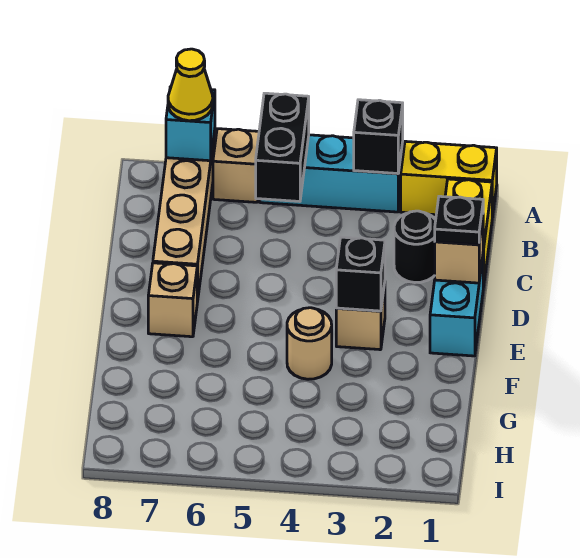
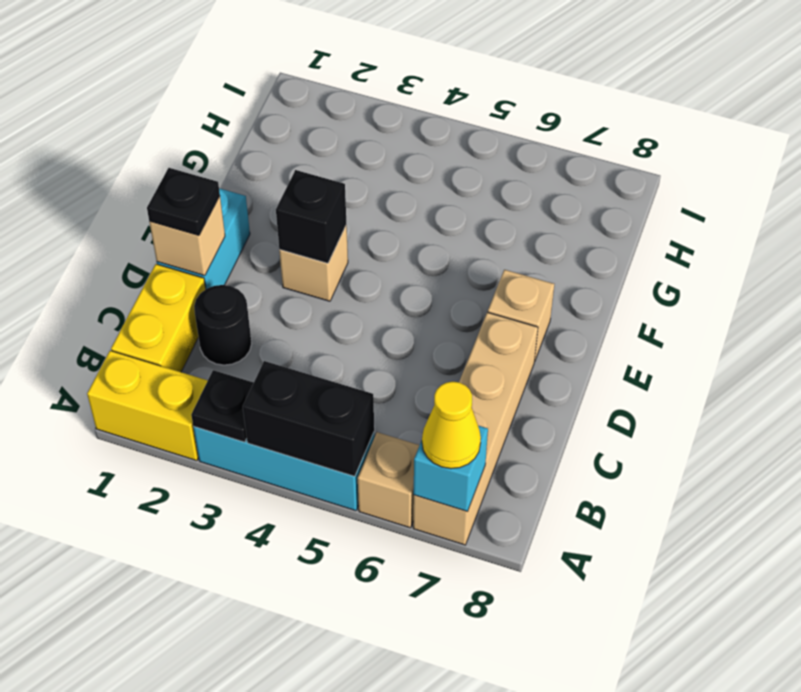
black 1x1 brick [354,100,403,174] -> black 1x1 plate [191,370,254,442]
black 1x2 brick [256,93,309,201] -> black 1x2 brick turned to [243,361,374,477]
tan 1x1 round brick [287,308,332,379] -> none

